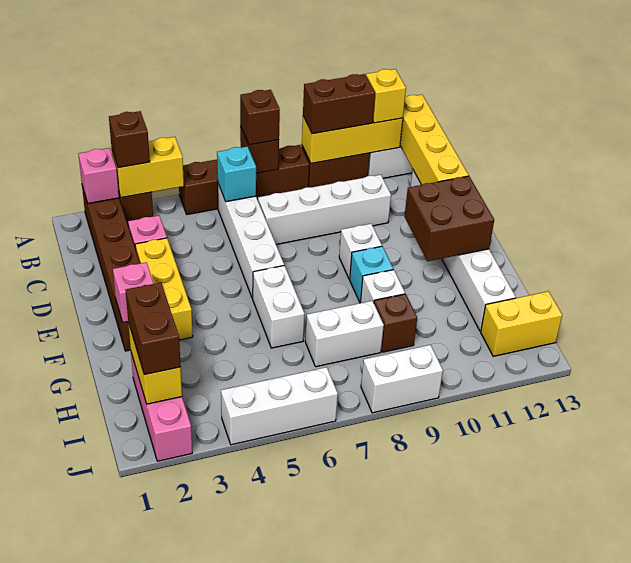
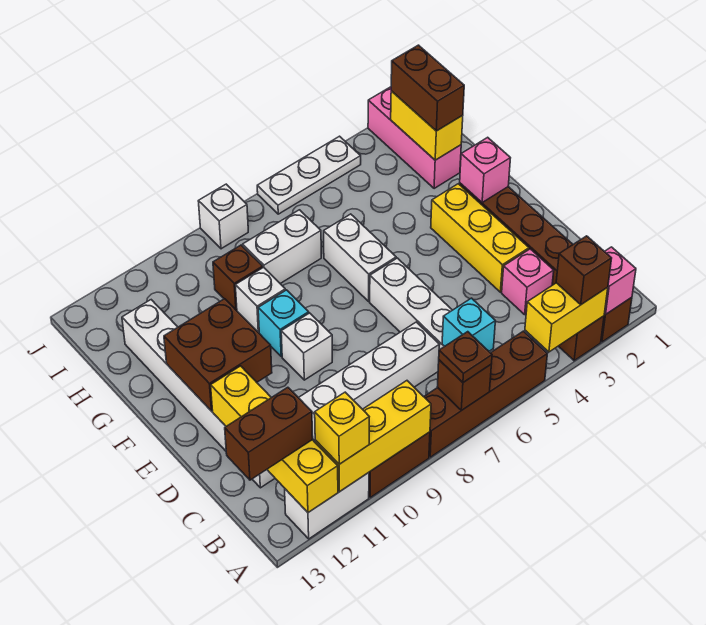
brown 1x1 brick [240,90,280,145] -> brown 1x1 plate [439,332,492,382]
brown 1x2 brick [303,74,375,134] -> brown 1x2 brick moved to [225,387,313,480]
yellow 1x2 brick [481,291,562,356] -> none
white 1x3 brick [221,367,338,445] -> white 1x3 plate [257,136,361,214]
white 1x2 brick [361,345,443,413] -> white 1x1 brick [198,184,248,249]

